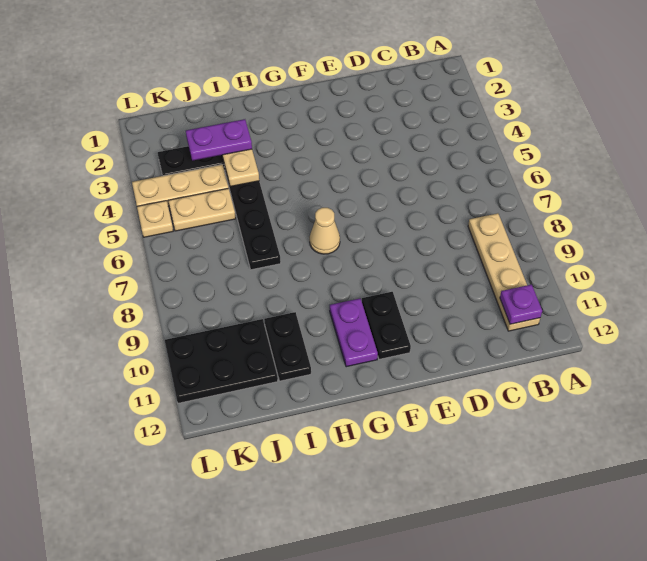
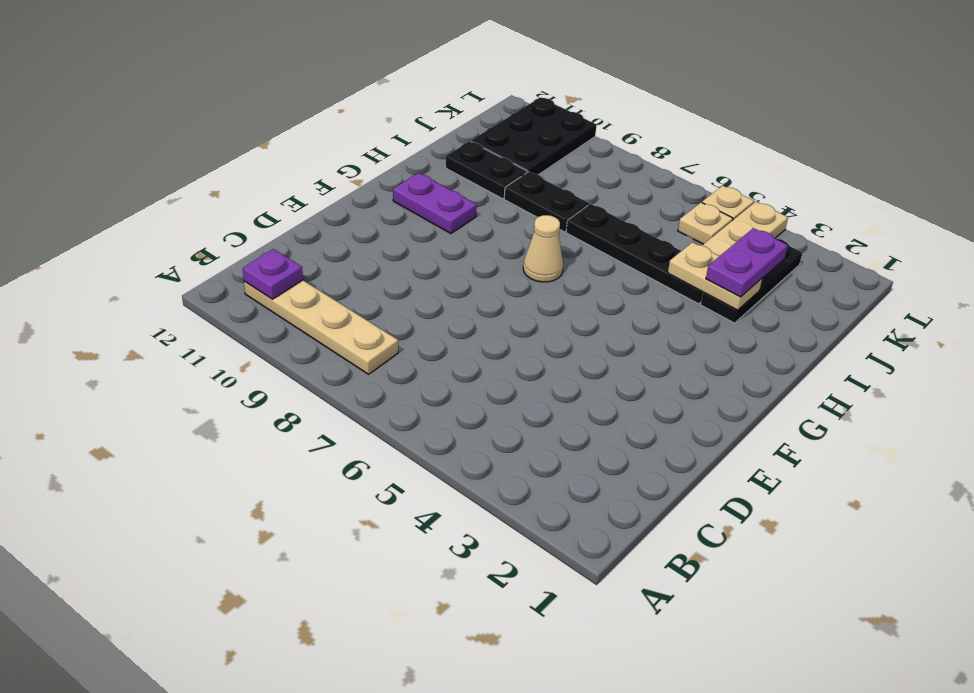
black 1x2 plate [362,292,411,359] -> black 1x2 plate moved to [504,172,589,232]
tan 1x2 plate [168,188,236,231] -> tan 1x1 plate [678,202,733,244]

